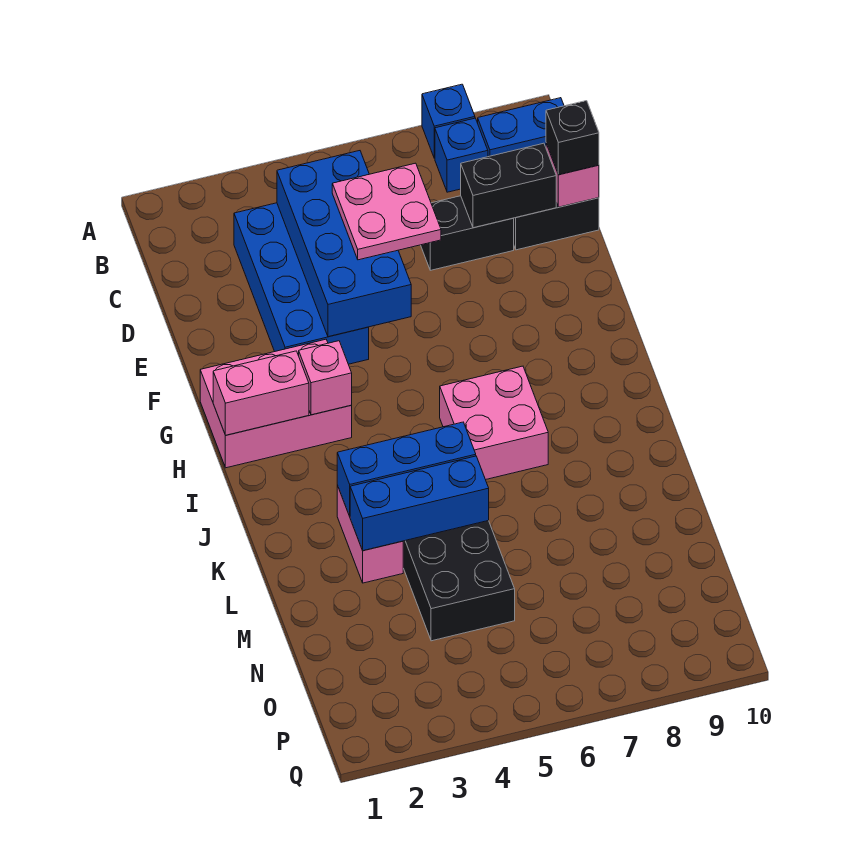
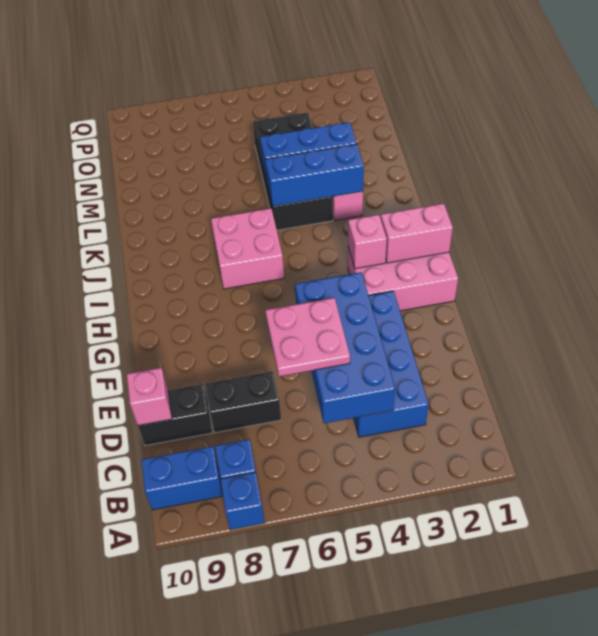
black 1x2 brick [461,143,556,228] -> none
black 1x1 brick [546,101,599,175] -> none

